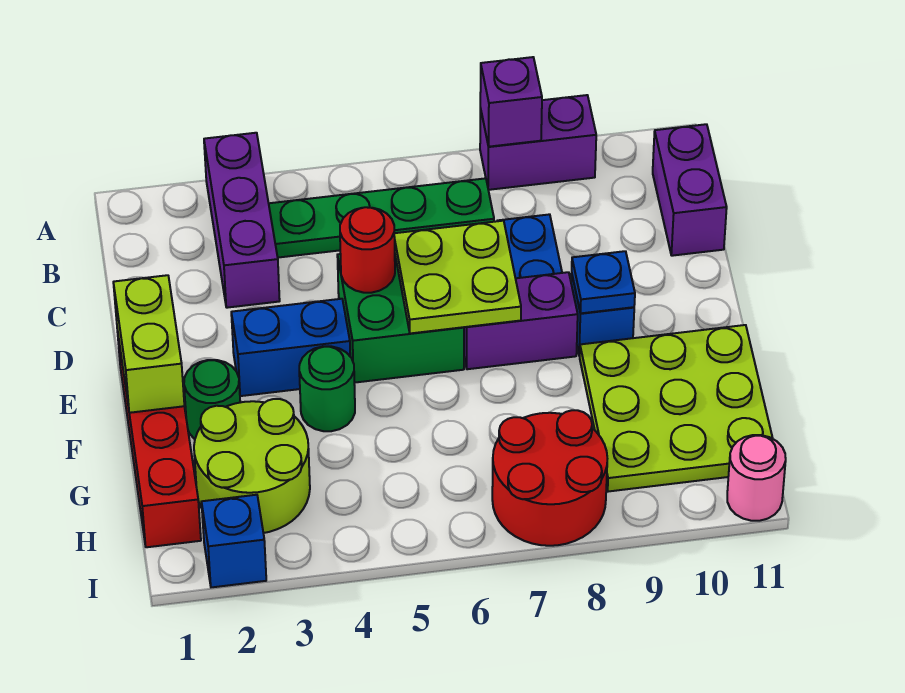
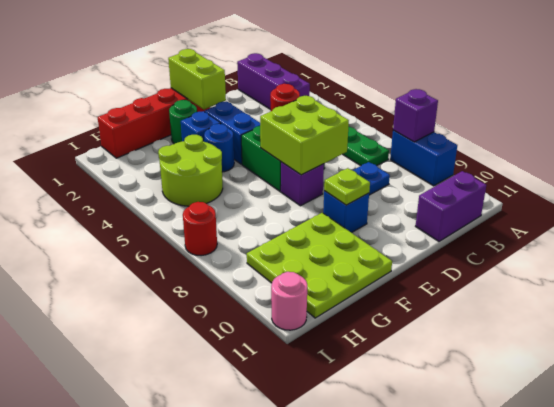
purple 1x3 brick [204,133,280,308] -> purple 1x3 brick turned to [237,53,310,110]
purple 1x2 brick [480,95,596,190] -> blue 1x2 brick [390,130,457,186]
lime 2x2 plate [394,221,521,333] -> lime 2x2 brick [260,96,349,175]
lime 1x2 brick [113,275,184,413] -> lime 1x2 brick turned to [168,49,226,109]
purple 1x2 brick [464,272,578,369] -> purple 1x1 brick [281,162,324,206]
blue 1x1 plate [572,251,635,313] -> lime 1x1 plate [324,168,370,205]
green 1x1 round brick [299,346,355,431] -> blue 1x1 round brick [204,124,234,172]
lime 2x2 round brick [194,399,310,533] -> lime 2x2 round brick moved to [158,135,223,206]
red 2x2 round brick [492,410,607,546] -> red 1x1 round brick [183,202,217,256]
blue 1x1 brick [202,495,266,587] -> blue 1x1 brick moved to [181,111,221,142]

